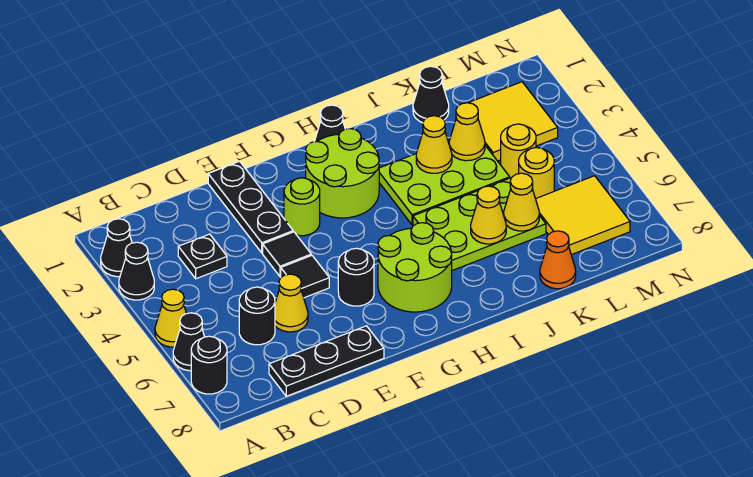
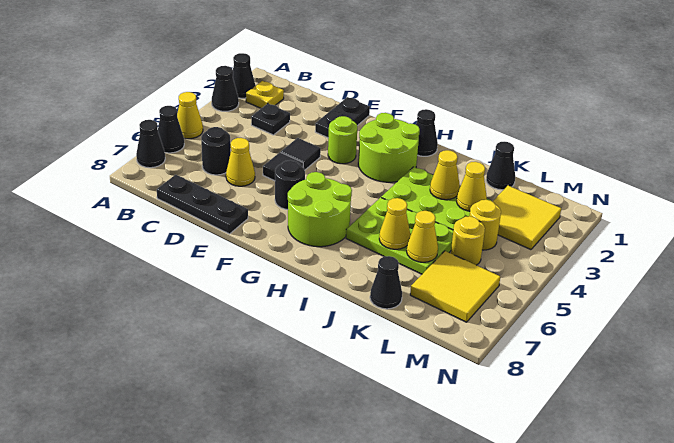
black 1x1 round brick [191,336,227,394] -> black 1x1 cone [136,120,165,168]
none -> yellow 1x1 plate [246,81,284,108]
black 1x3 plate [208,161,293,253] -> black 1x2 plate [315,97,370,138]
orange 1x1 cone [540,231,576,289] -> black 1x1 cone [370,256,402,309]

